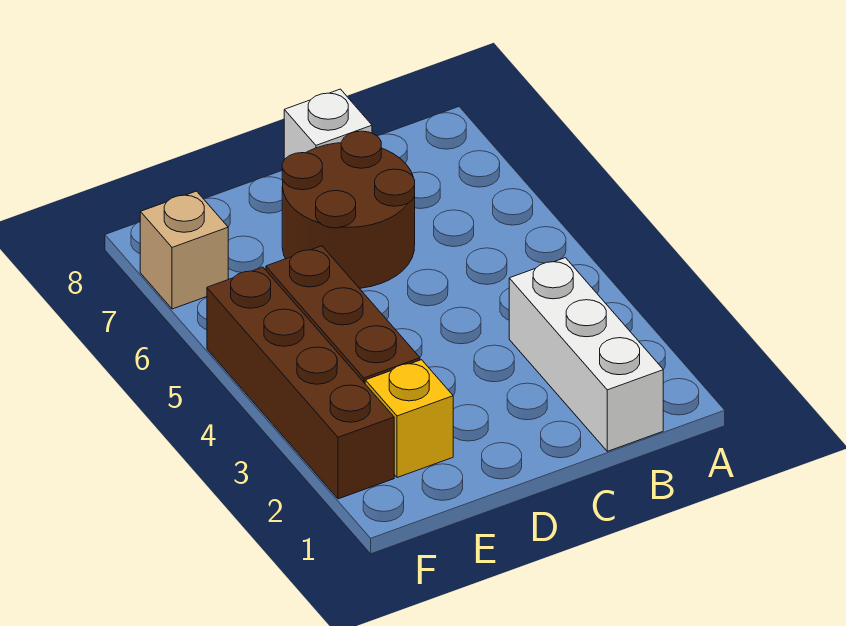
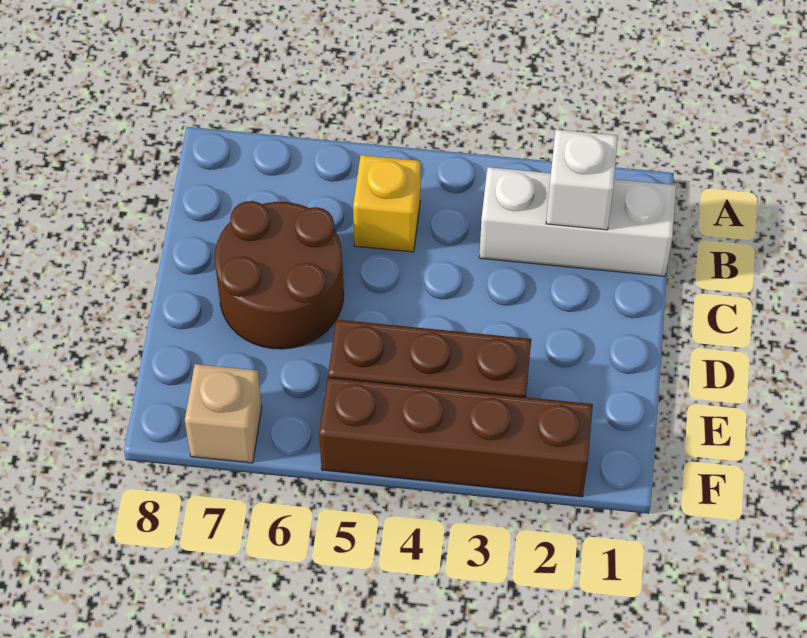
white 1x1 brick [284,89,372,159] -> white 1x1 brick moved to [546,130,618,230]
yellow 1x1 brick [365,360,453,478] -> yellow 1x1 brick moved to [353,155,421,252]

